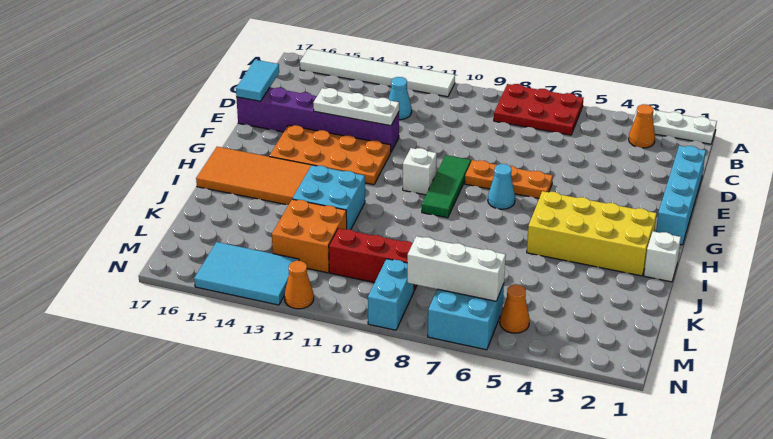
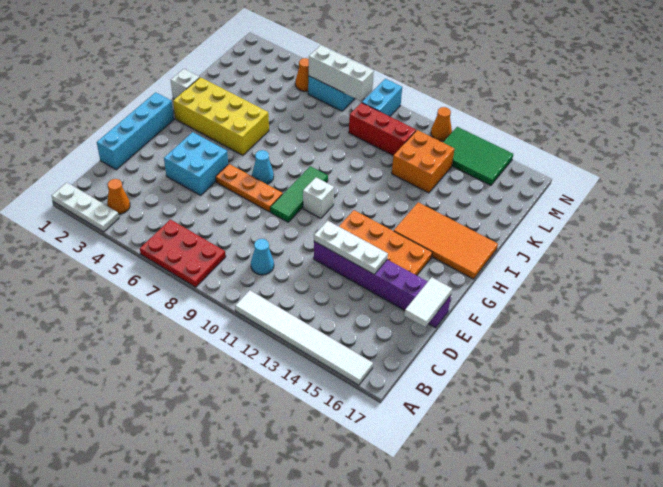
cyan 1x1 cone [389,77,412,120] -> cyan 1x1 cone moved to [251,239,274,275]
cyan 1x2 tile [236,60,279,101] -> white 1x2 tile [404,277,452,327]
cyan 2x2 brick [292,165,365,230] -> cyan 2x2 brick moved to [164,132,228,195]
cyan 2x3 tile [194,242,299,305] -> green 2x3 tile [443,127,513,185]

